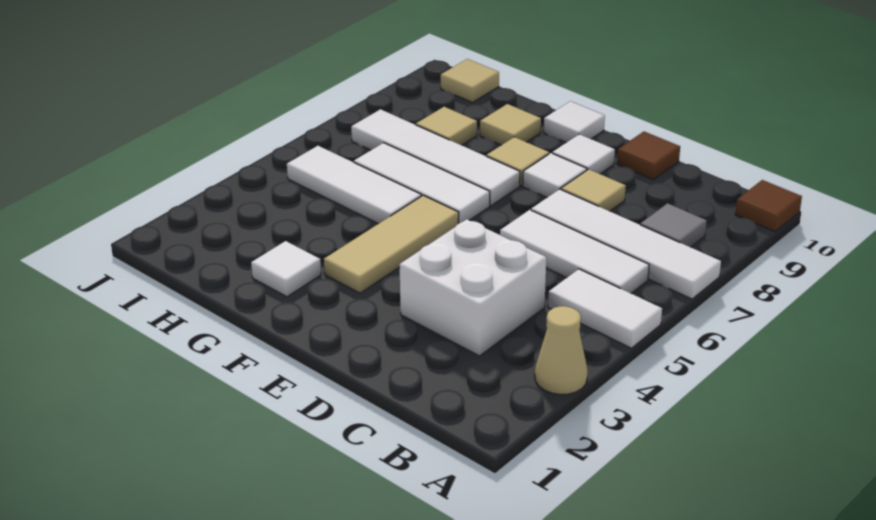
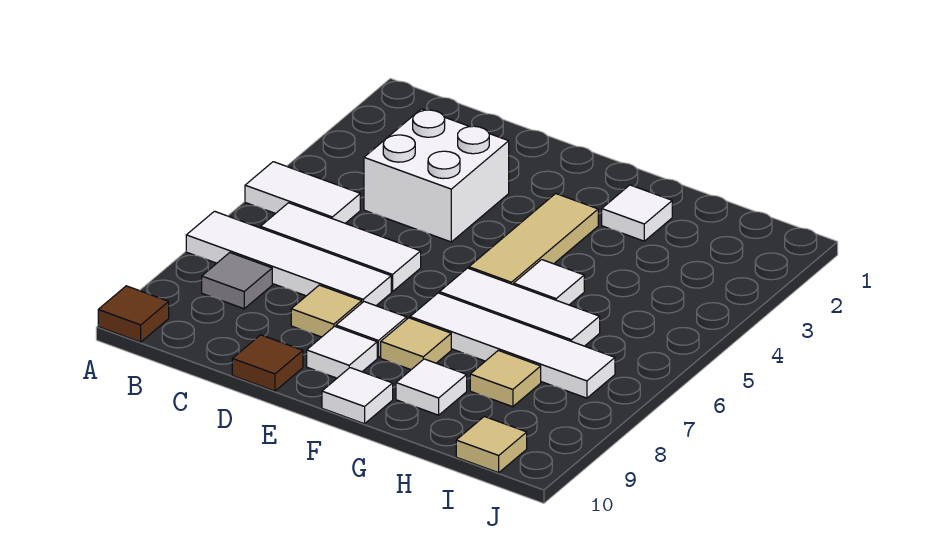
tan 1x1 cone [535,306,588,395] -> none
white 1x3 tile [287,146,421,224] -> white 1x1 tile [514,260,584,305]
tan 1x1 tile [480,104,541,145] -> white 1x1 tile [396,359,467,415]

